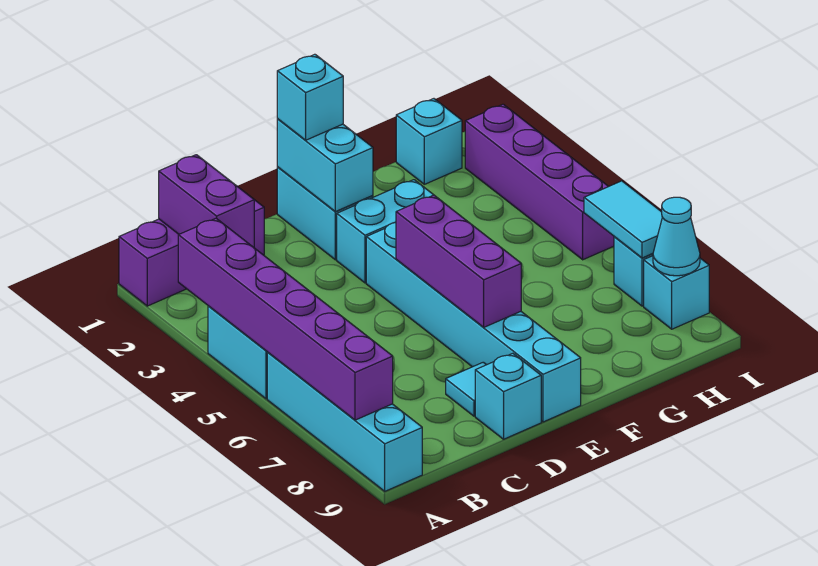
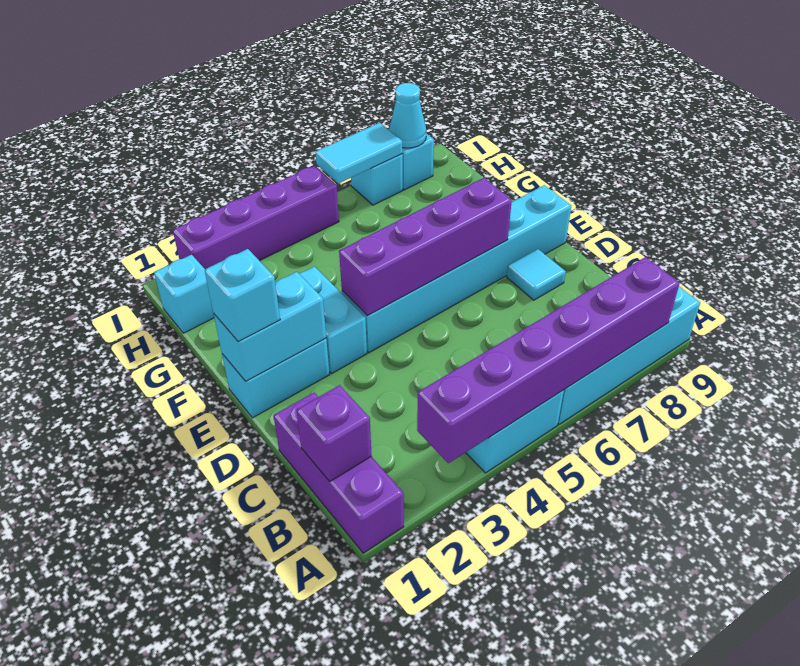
purple 1x2 brick [159,155,254,247] -> purple 1x1 brick [296,385,372,482]
cyan 1x1 brick [475,353,541,439] -> none
purple 1x3 brick [396,195,521,327] -> purple 1x4 brick [339,178,512,315]

